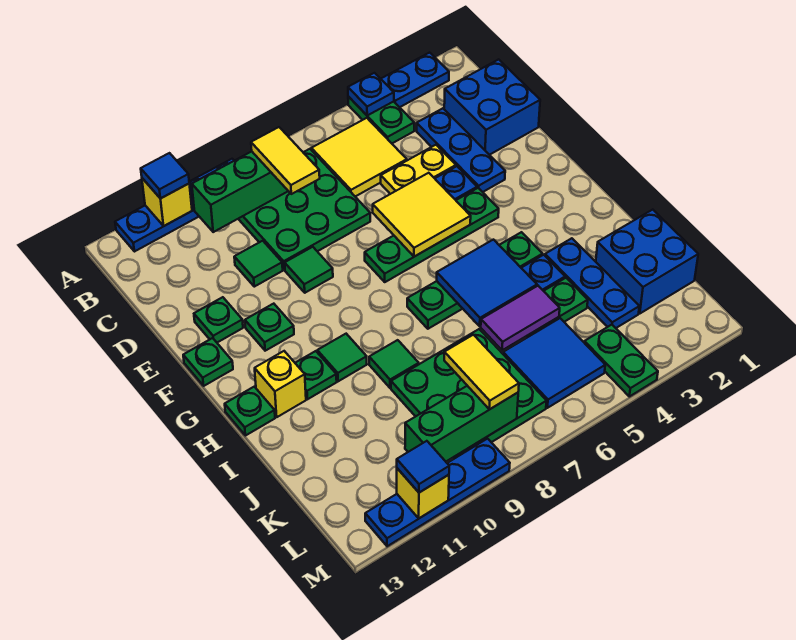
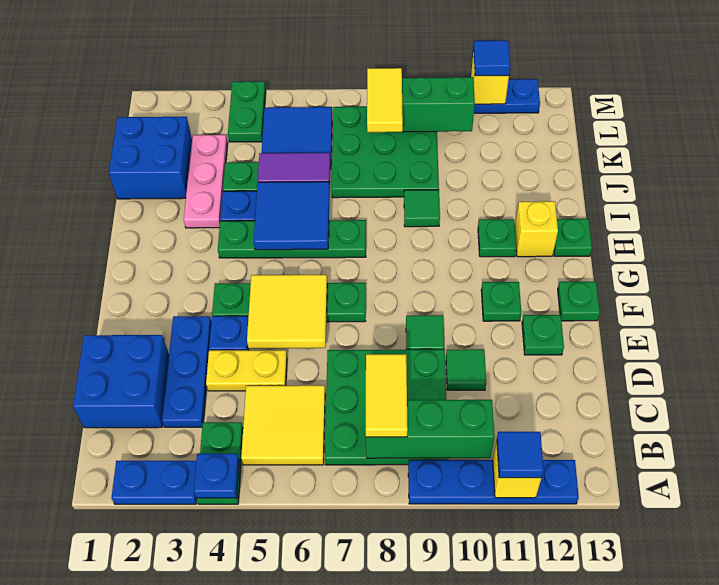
green 1x1 tile [317,334,367,381] -> none
blue 1x3 plate [545,238,639,328] -> pink 1x3 plate [184,135,228,228]

